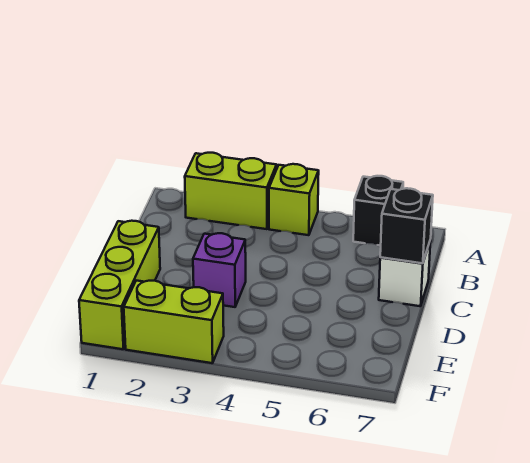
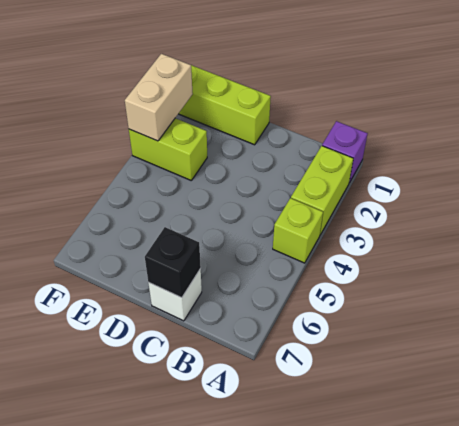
black 1x1 brick [353,176,403,246] -> none
purple 1x1 brick [193,233,246,307] -> purple 1x1 brick moved to [322,121,368,183]
lime 1x2 brick [124,281,224,363] -> lime 1x2 brick turned to [129,118,207,180]
none -> tan 1x2 brick [125,54,193,141]

